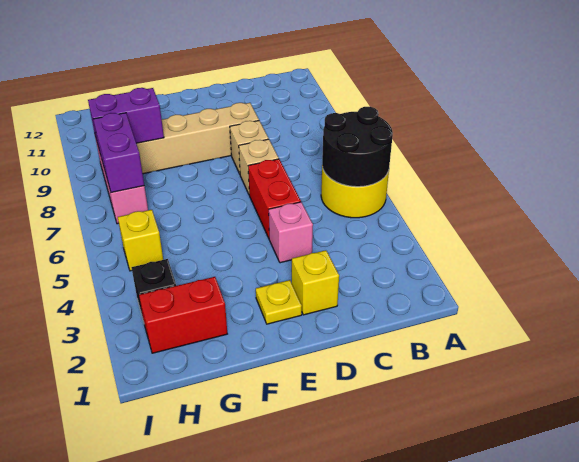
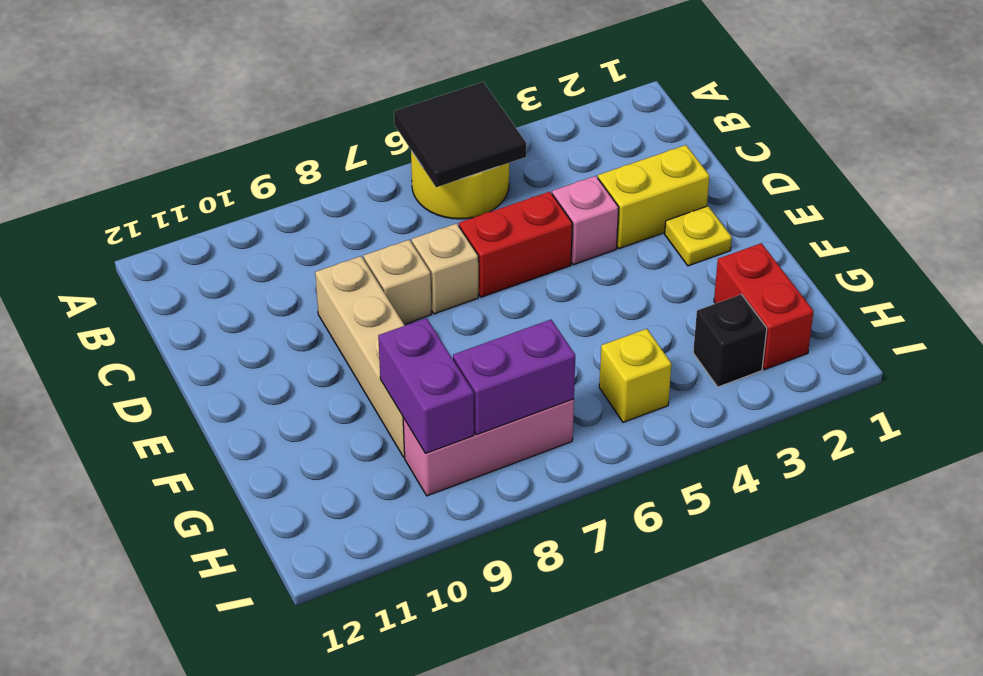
black 2x2 round brick [322,107,393,187] -> black 2x2 tile [394,82,526,187]
yellow 1x1 brick [291,250,339,315] -> yellow 1x2 brick [598,145,709,249]

